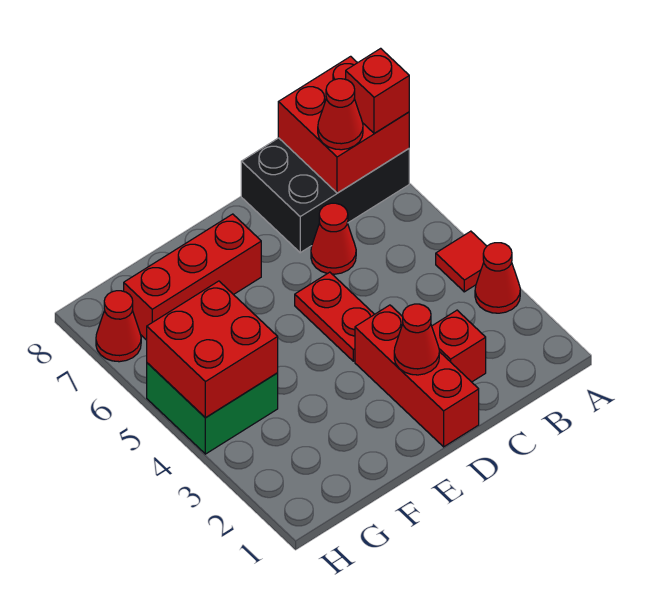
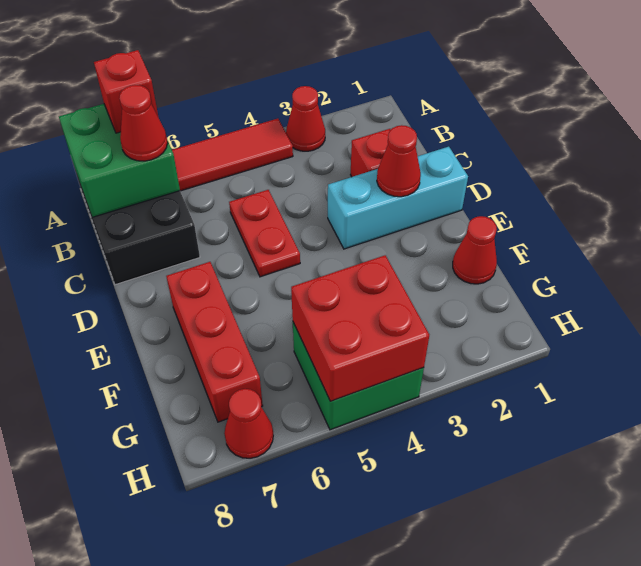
red 1x1 tile [436,231,487,292] -> red 1x3 tile [172,119,293,191]
red 2x2 brick [278,56,409,193] -> green 2x2 brick [59,104,180,217]
red 1x1 cone [311,203,356,274] -> red 1x1 cone moved to [453,216,497,284]
red 1x3 brick [355,305,479,447] -> cyan 1x3 brick [328,147,468,249]
red 1x2 plate [295,272,374,361] -> red 1x2 plate turned to [229,190,300,277]

